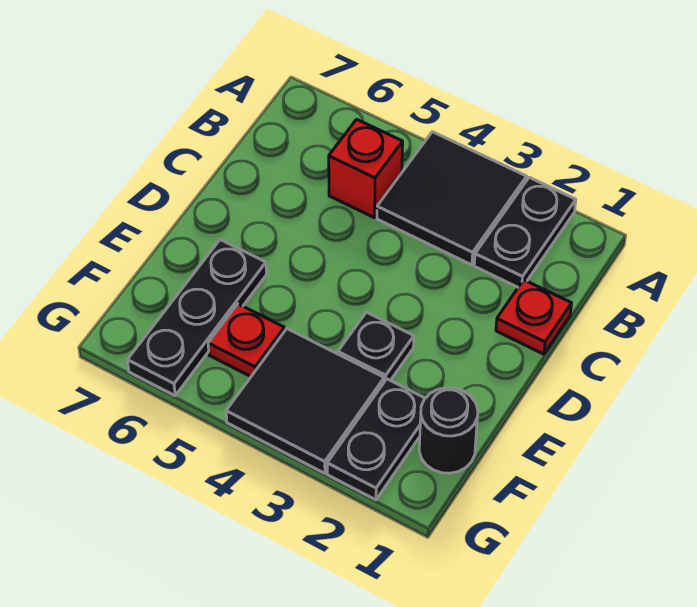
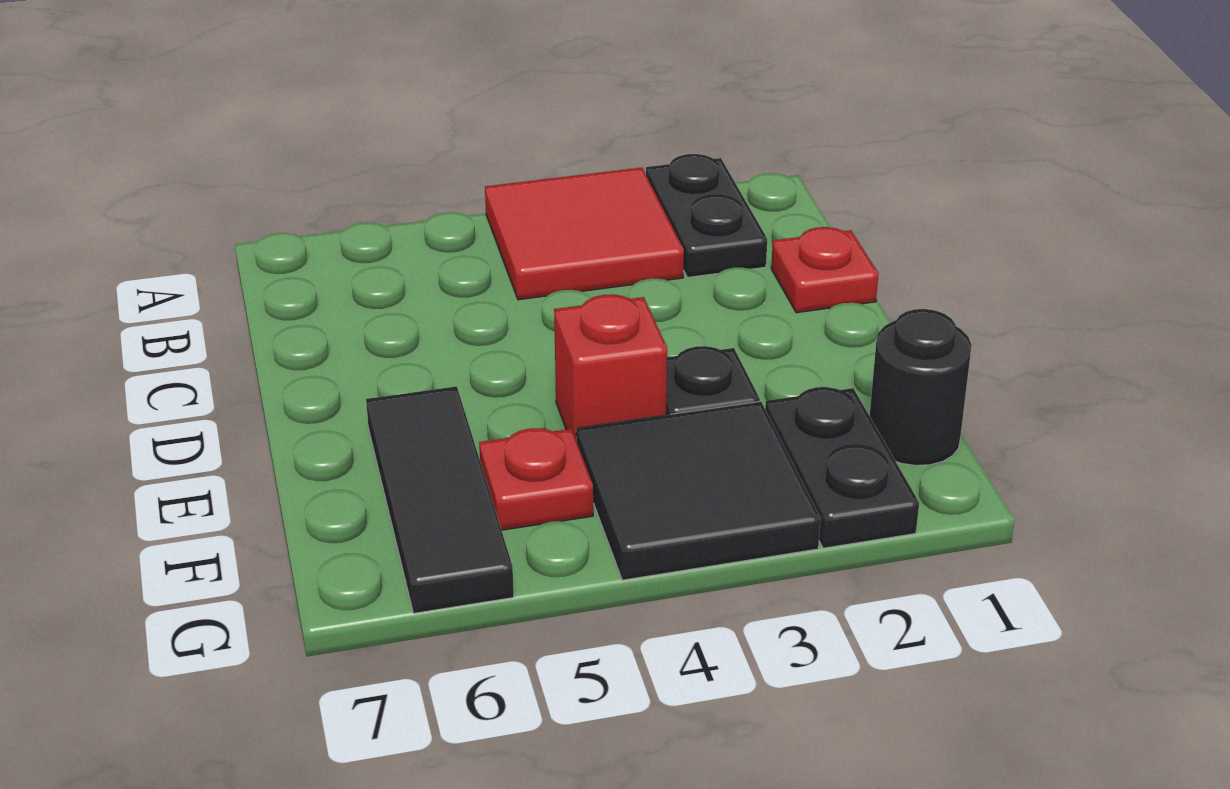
black 2x2 tile [377,132,527,265] -> red 2x2 tile [485,168,684,300]
red 1x1 brick [329,119,403,218] -> red 1x1 brick moved to [554,295,667,441]
black 1x3 plate [127,240,266,396] -> black 1x3 tile [366,386,514,613]

